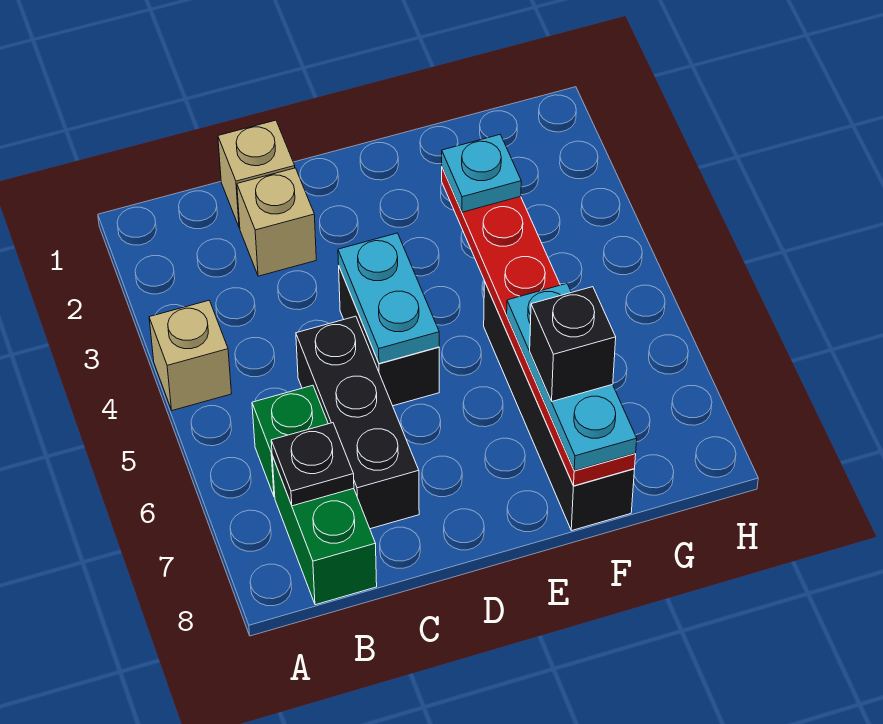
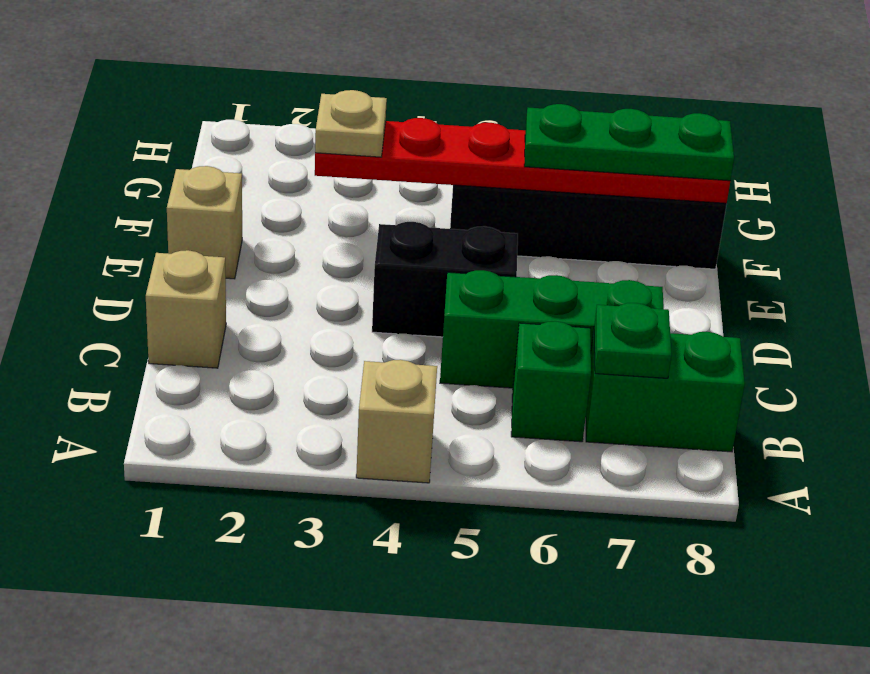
black 1x1 plate [271,423,354,506] -> green 1x1 plate [594,303,672,378]
tan 1x1 brick [237,168,316,276] -> tan 1x1 brick moved to [167,166,242,279]
black 1x3 brick [296,316,419,529] -> green 1x3 brick [440,270,664,388]
cyan 1x2 plate [338,233,439,364] -> none
cyan 1x1 plate [442,135,521,212] -> tan 1x1 plate [315,90,387,157]
cyan 1x3 plate [507,284,637,471] -> green 1x3 plate [524,104,734,181]
black 1x1 brick [530,287,616,401] -> none

